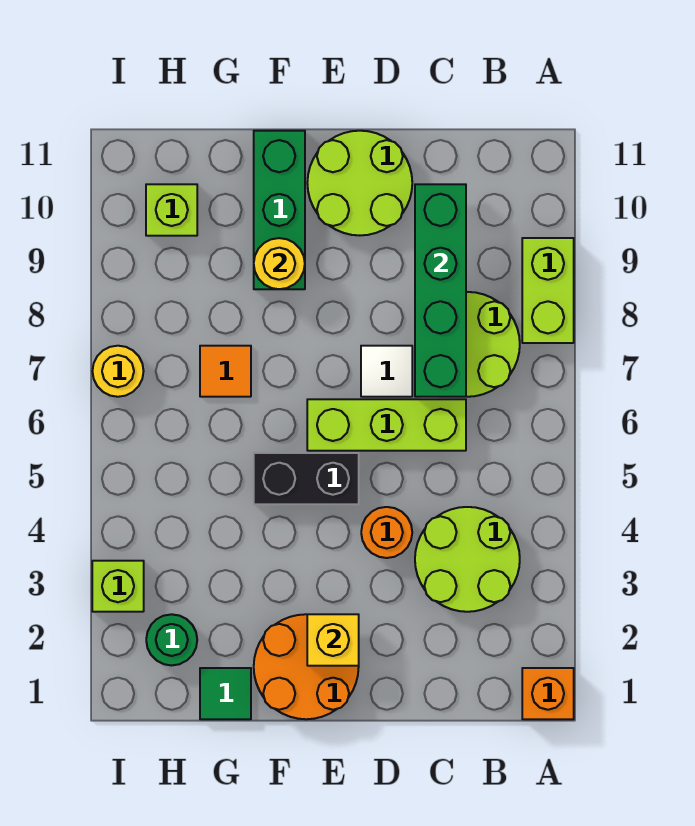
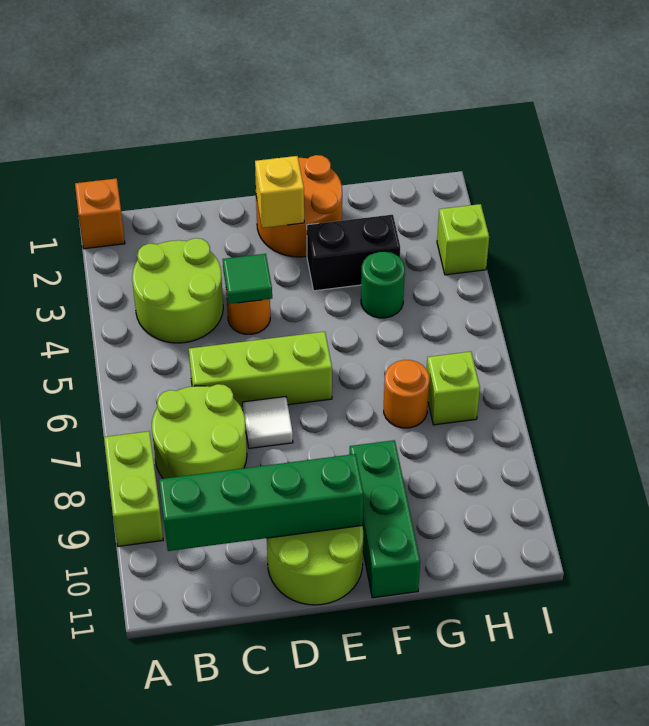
green 1x4 brick [415,184,466,397] -> green 1x4 brick turned to [159,454,364,551]
black 1x2 brick [254,453,359,504] -> black 1x2 brick moved to [307,215,400,291]
yellow 1x1 round brick [254,238,305,289] -> none
green 1x1 tile [200,668,251,719] -> green 1x1 tile moved to [223,254,272,304]
orange 1x1 tile [200,346,251,397] -> orange 1x1 round brick [384,360,429,428]
green 1x1 round brick [146,614,197,665] -> green 1x1 round brick moved to [361,251,405,318]
lime 1x1 brick [146,184,197,236] -> lime 1x1 brick moved to [427,352,480,425]
yellow 1x1 round brick [92,346,144,397] -> none

